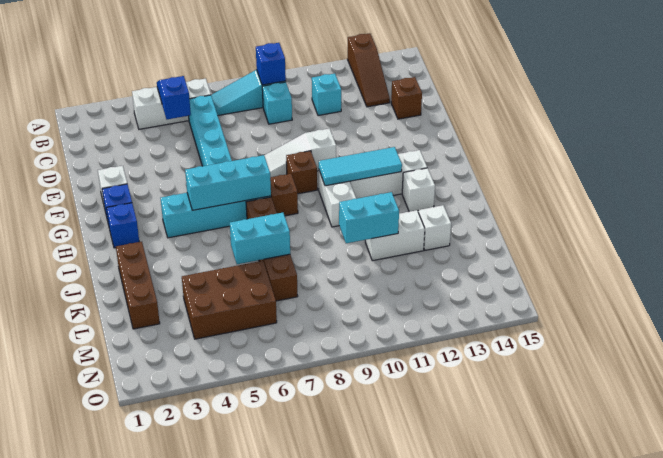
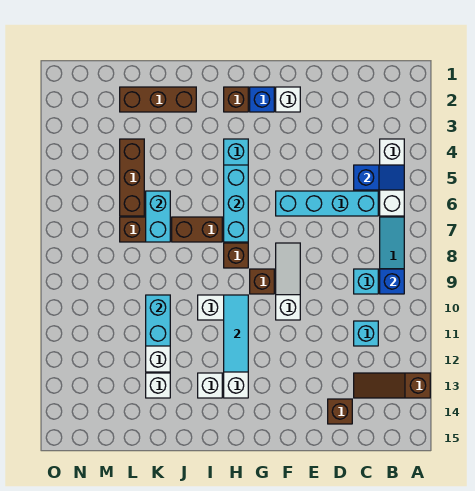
blue 1x1 brick [107,203,139,248] -> brown 1x1 brick [224,87,248,112]
brown 2x3 brick [182,261,277,339] -> brown 1x3 brick [120,139,144,216]

